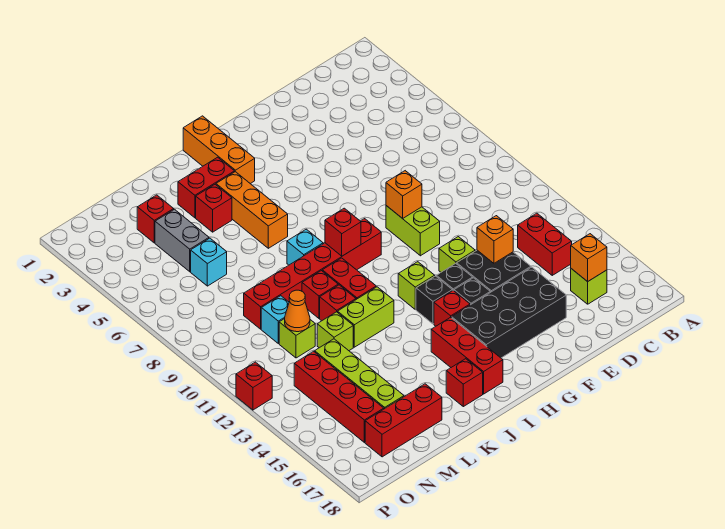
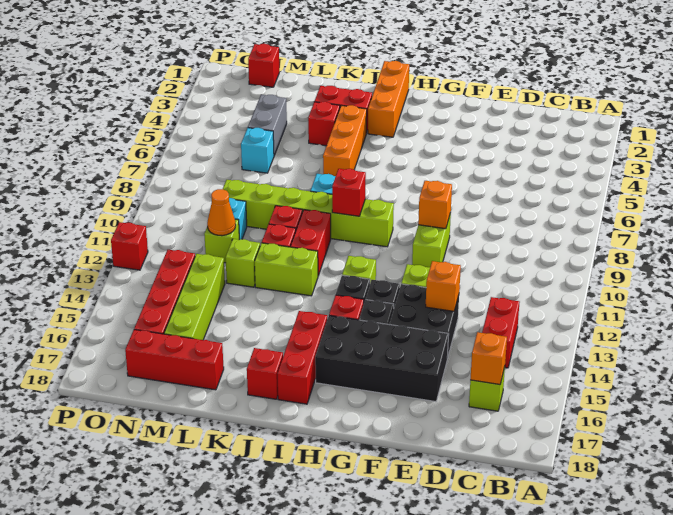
red 1x6 brick [244,219,381,329] -> lime 1x6 brick [223,180,394,247]
red 1x1 brick [137,195,174,243] -> red 1x1 brick moved to [248,44,279,87]

